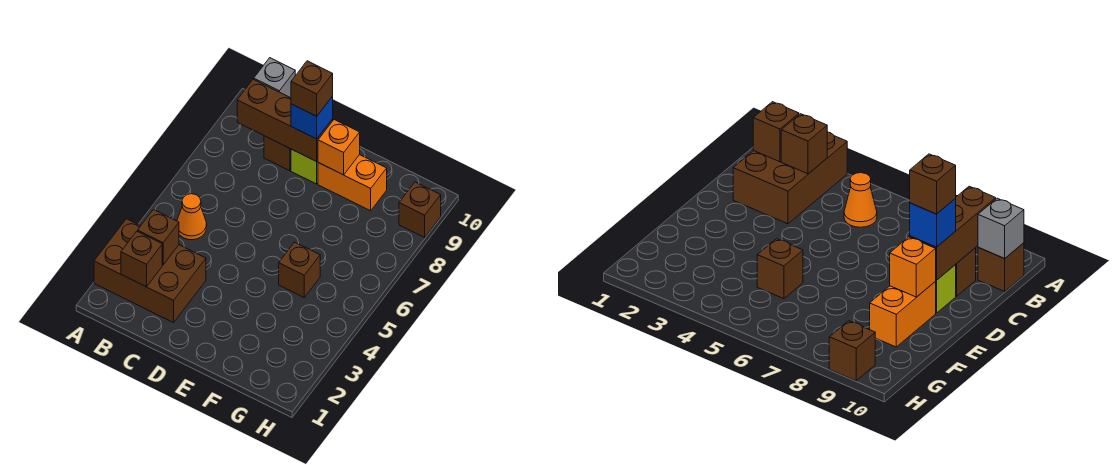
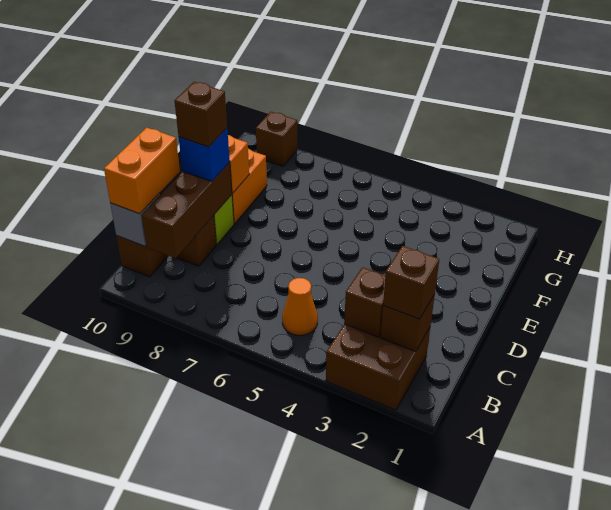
brown 2x3 brick [94,219,206,323] -> brown 2x2 brick [326,324,430,410]
none -> orange 1x2 brick [104,128,180,214]
brown 1x1 brick [279,242,320,297] -> brown 1x1 brick moved to [383,246,439,319]

